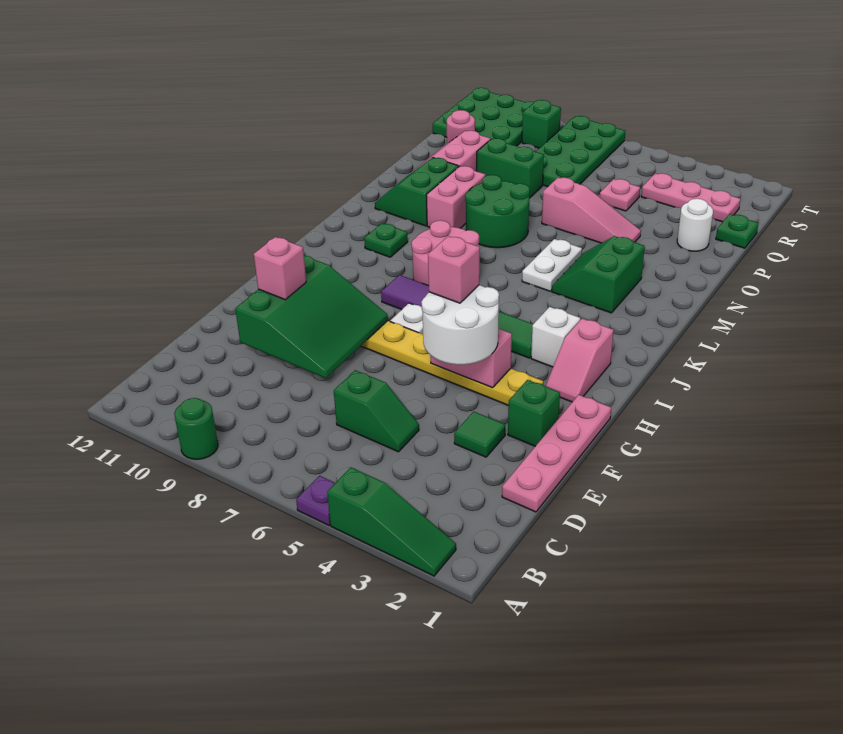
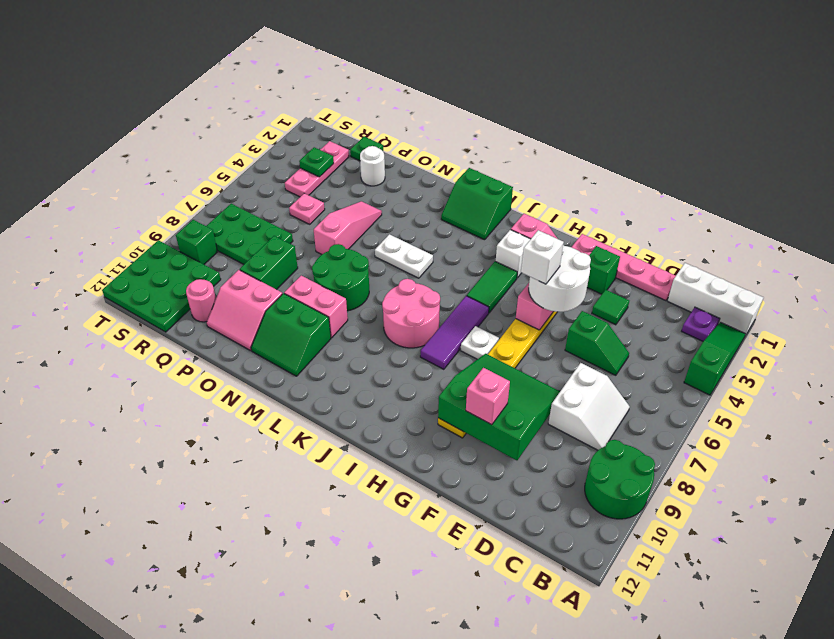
none -> white 1x3 brick [668,263,764,334]
purple 1x1 plate [296,476,335,525] -> purple 1x1 plate moved to [682,307,720,341]
green 1x1 round brick [174,398,218,459] -> green 2x2 round brick [585,440,655,519]
none -> white 2x2 slope [548,363,630,450]
green 1x2 slope [334,370,419,452] -> green 1x2 slope turned to [565,311,629,375]
pink 1x1 brick [428,236,480,303] -> white 1x1 brick [521,230,564,284]
green 1x1 plate [364,223,408,257] -> green 1x1 plate moved to [299,147,334,177]
green 2x2 slope [552,236,645,313] -> green 2x2 slope moved to [441,168,513,240]
green 2x4 plate [536,116,625,187] -> green 2x3 plate [207,204,293,264]

